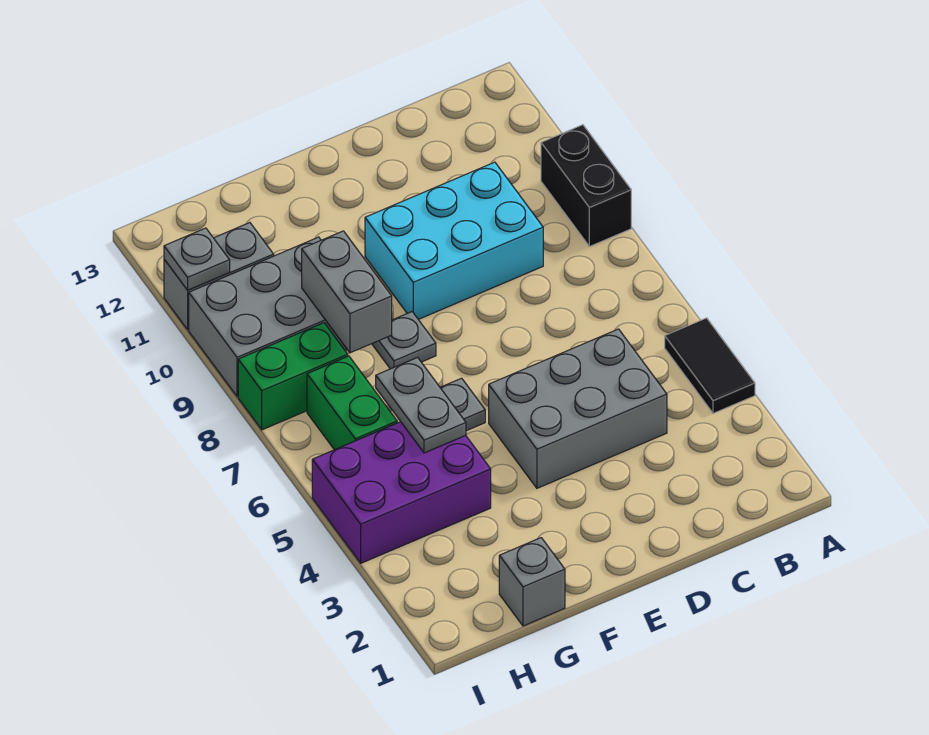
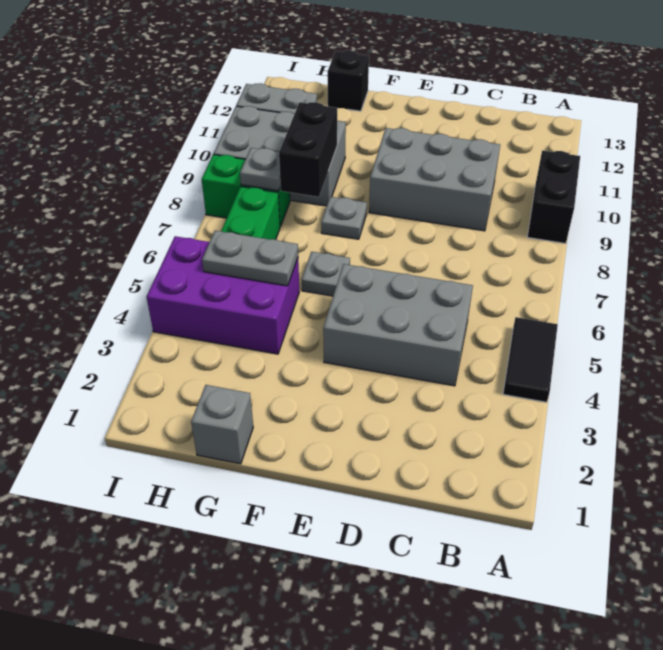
cyan 2x3 brick [365,162,543,319] -> grey 2x3 brick [369,128,500,231]
grey 1x2 plate [376,358,466,453] -> grey 1x2 plate turned to [202,231,298,286]
grey 1x2 brick [302,231,392,353] -> black 1x2 brick [279,102,337,197]
none -> black 1x1 brick [328,50,369,111]
grey 1x1 plate [164,228,230,290] -> grey 1x1 plate moved to [240,148,281,191]

